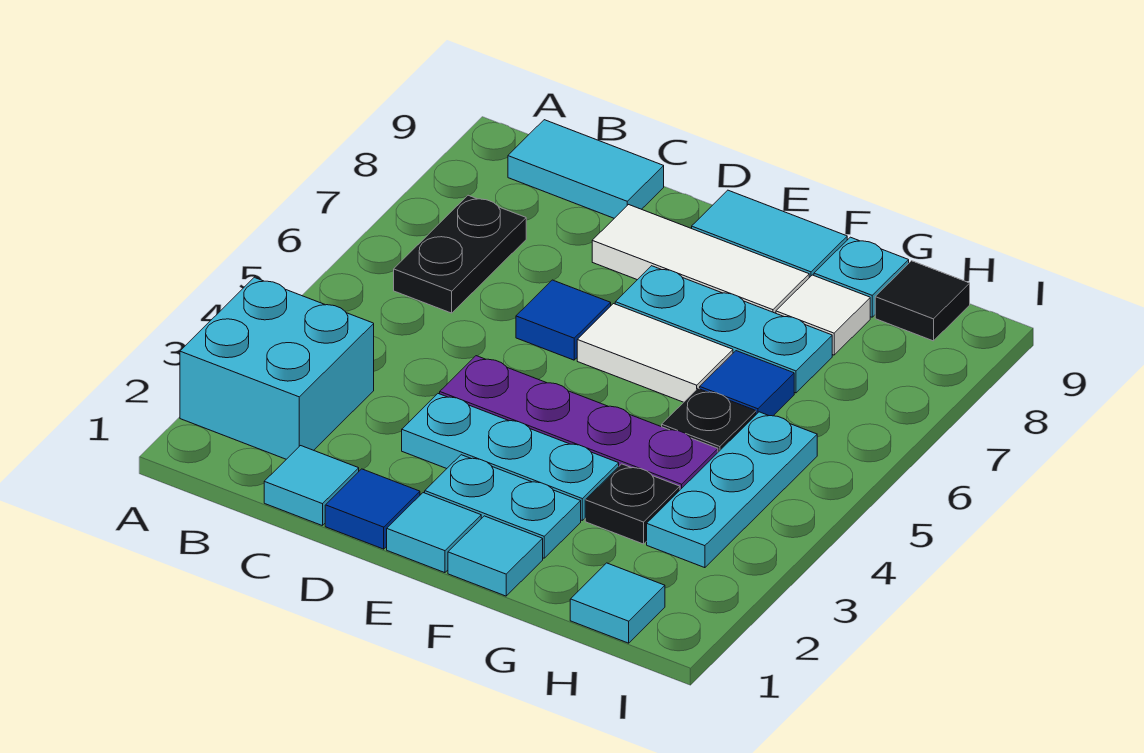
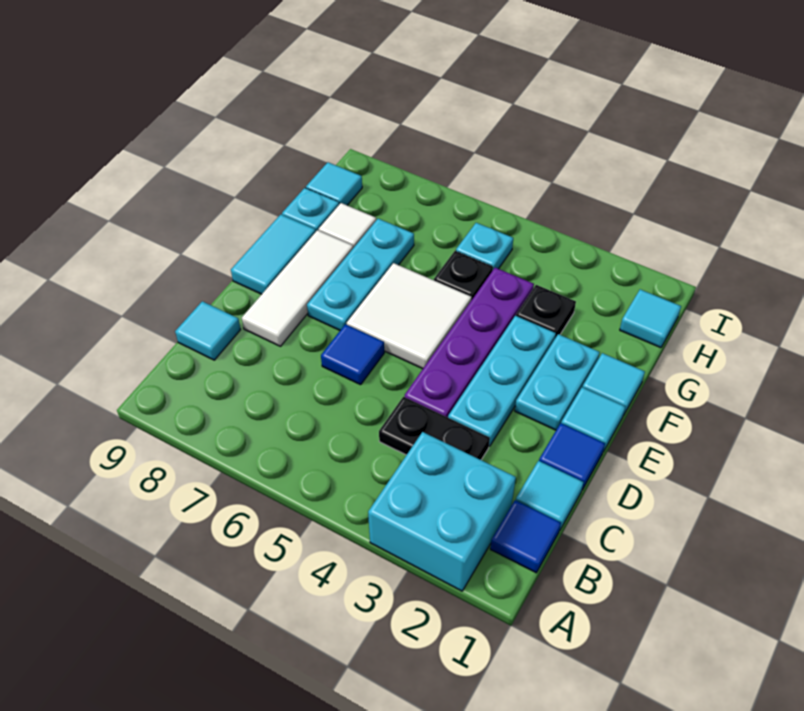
black 1x2 plate [394,195,526,313] -> black 1x2 plate moved to [379,397,490,460]
cyan 1x2 tile [508,120,664,218] -> cyan 1x1 tile [175,301,241,360]
white 1x2 tile [577,304,733,402] -> white 2x2 tile [347,263,472,369]
blue 1x1 tile [700,351,794,416] -> blue 1x1 tile moved to [490,500,561,573]
cyan 1x3 plate [647,412,817,568] -> cyan 1x1 plate [456,223,513,269]
black 1x1 tile [875,261,970,341] -> cyan 1x1 tile [306,162,362,205]

